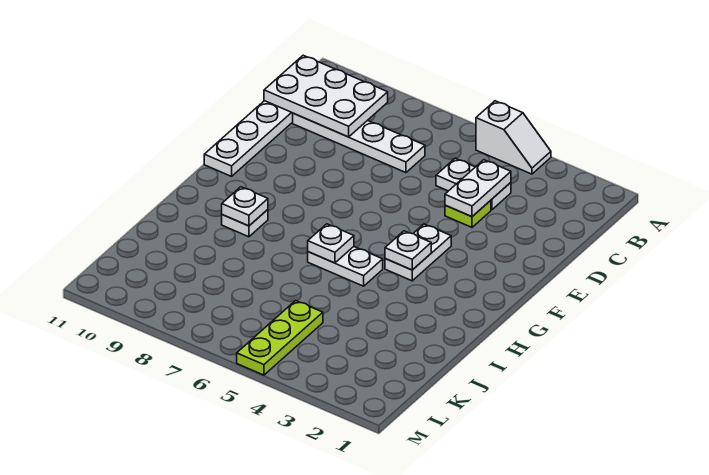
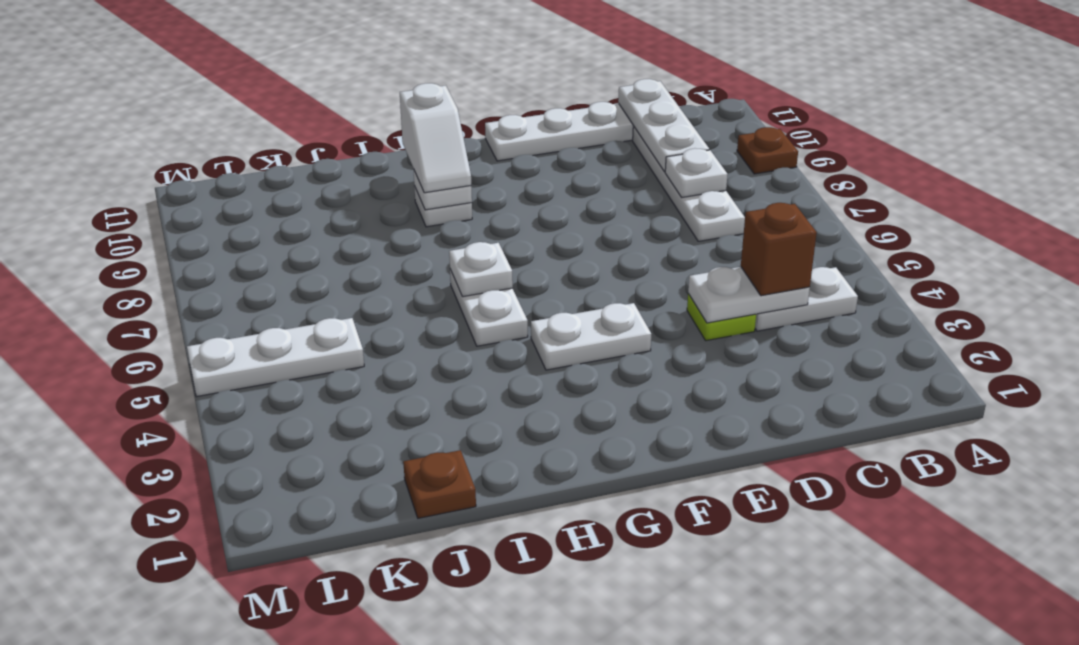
white 1x2 slope [476,101,551,174] -> white 1x2 slope moved to [400,83,471,193]
none -> brown 1x1 plate [737,127,798,174]
white 2x3 plate [264,55,388,137] -> white 1x3 plate [618,79,709,172]
white 1x2 plate [436,158,511,210] -> white 1x2 plate turned to [755,267,858,331]
none -> brown 1x1 brick [741,203,817,296]
white 1x1 plate [385,231,431,270] -> white 1x1 plate moved to [665,148,728,197]
none -> brown 1x1 plate [403,450,476,518]
lime 1x3 plate [237,301,323,375] -> white 1x3 plate [187,318,364,397]

